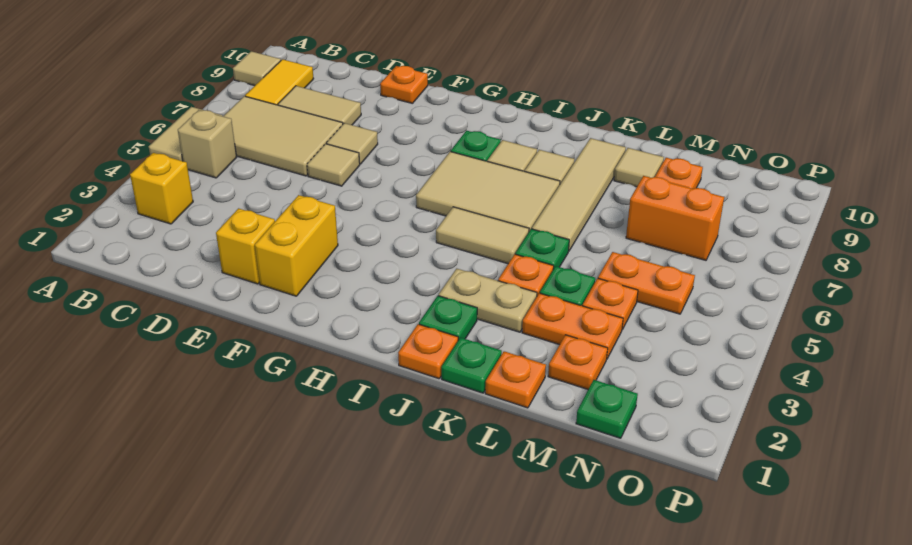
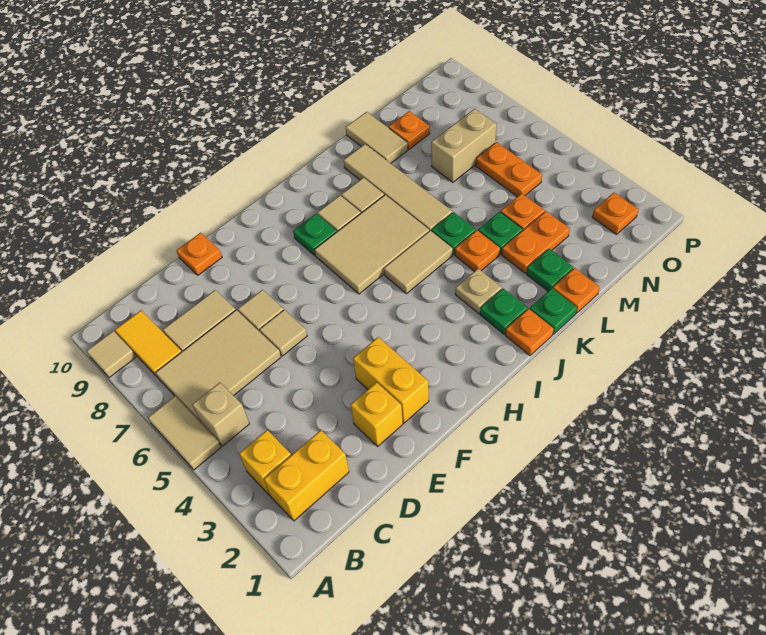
none -> yellow 1x2 brick [264,430,349,521]
tan 1x2 plate [439,269,537,332] -> tan 1x1 plate [455,269,502,314]
tan 1x1 tile [614,148,664,187] -> tan 1x2 tile [346,112,408,163]
orange 1x1 plate [548,335,608,389] -> orange 1x1 plate moved to [592,192,638,235]
orange 1x2 plate [598,252,695,314] -> orange 1x2 plate turned to [476,142,542,197]
orange 1x2 brick [626,176,724,260] -> tan 1x2 brick [431,109,497,182]
green 1x1 plate [576,380,638,438] -> green 1x1 plate moved to [526,249,573,291]

